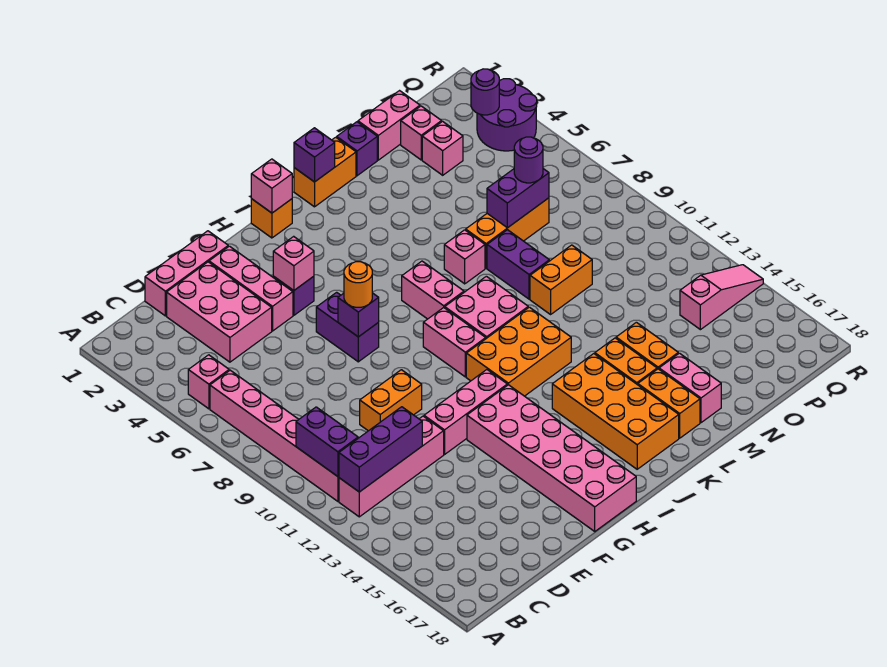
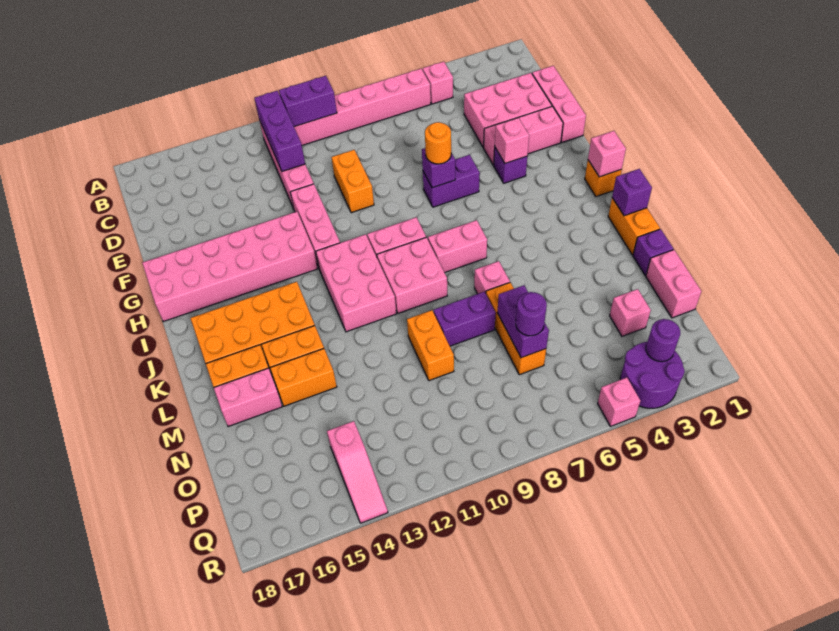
orange 2x3 brick [466,307,571,396] -> pink 2x3 brick [316,234,396,332]
pink 1x1 brick [401,106,442,160] -> pink 1x1 brick moved to [598,378,641,426]

